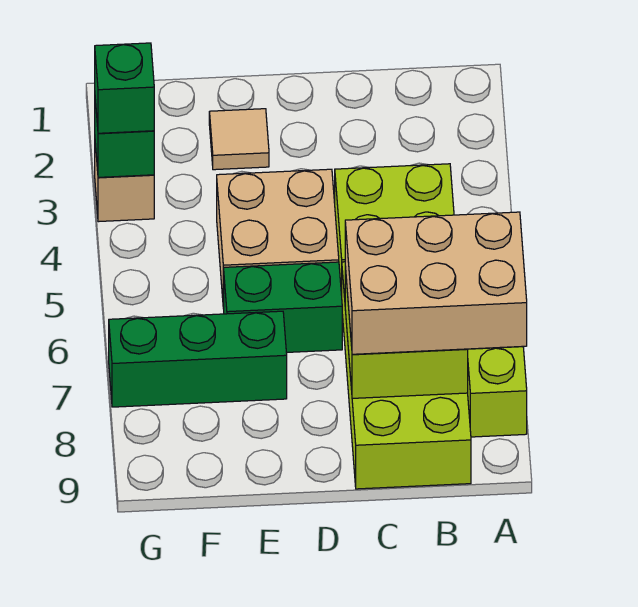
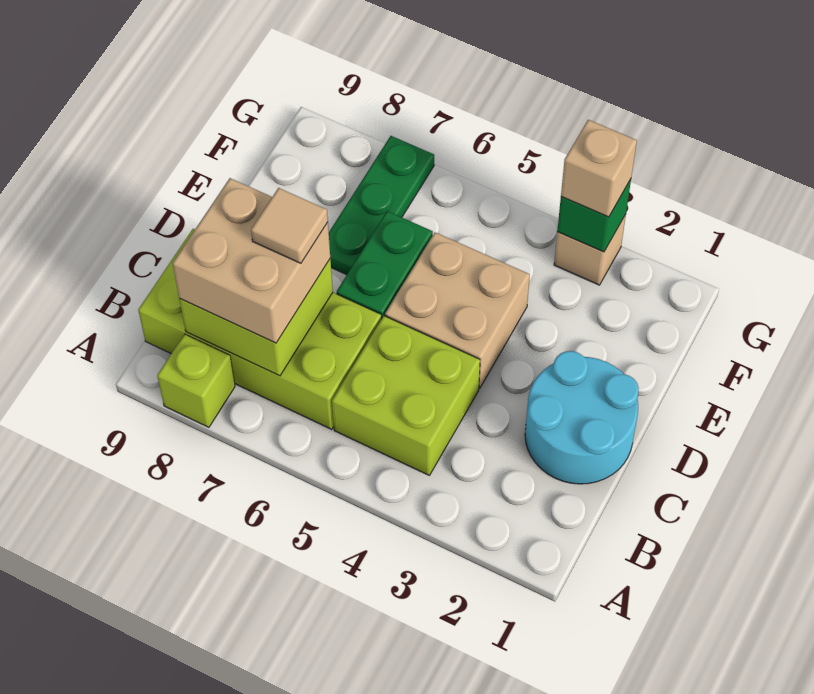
tan 2x3 brick [345,212,527,354] -> tan 2x2 brick [173,178,330,343]
none -> cyan 2x2 round brick [525,351,639,484]
tan 1x1 tile [209,109,269,170] -> tan 1x1 tile moved to [251,188,328,263]
green 1x3 brick [109,311,287,407] -> green 1x3 plate [329,136,434,275]
green 1x1 brick [95,43,154,133] -> tan 1x1 brick [561,120,637,217]

